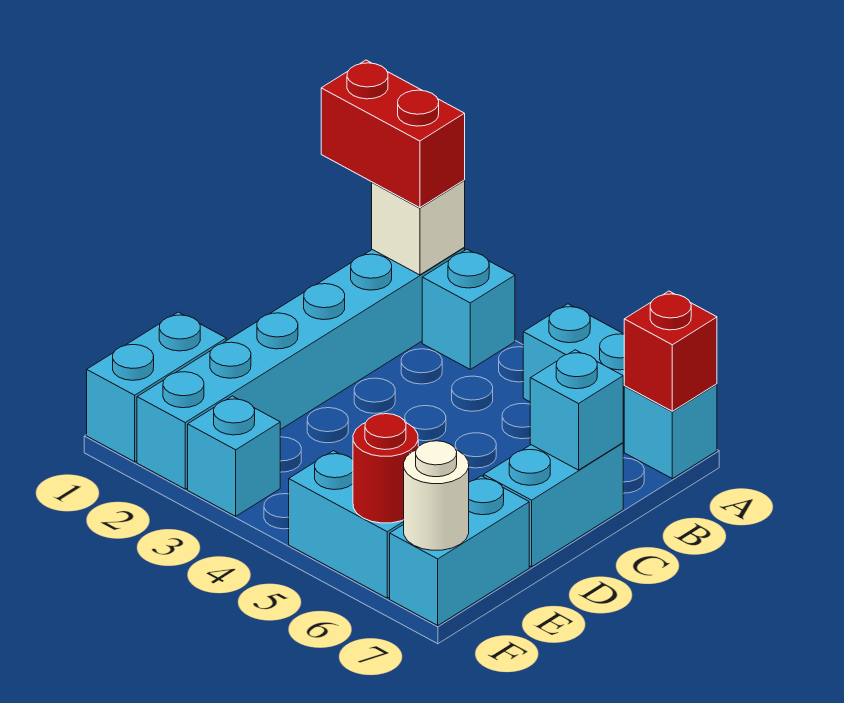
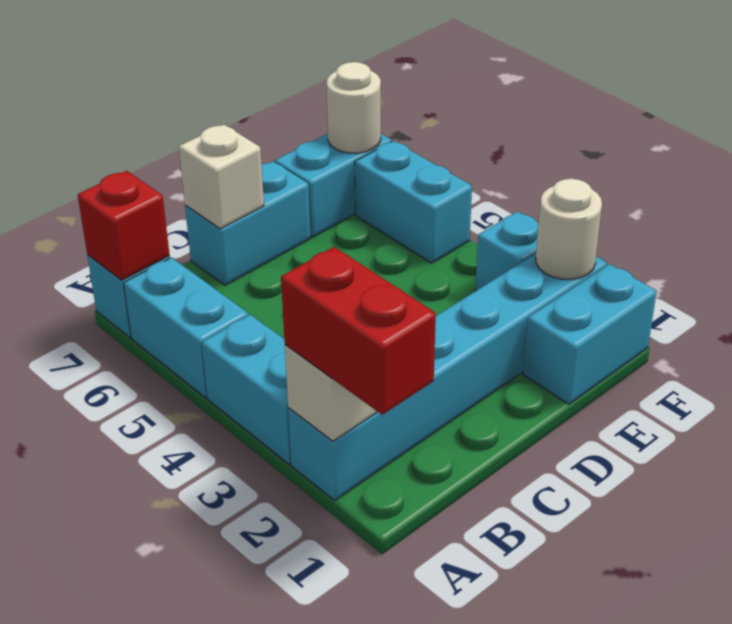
cyan 1x1 brick [422,249,515,369] -> cyan 1x2 brick [202,315,291,465]
cyan 1x1 brick [530,350,623,470] -> white 1x1 brick [179,125,264,229]
none -> white 1x1 round brick [536,179,602,279]
red 1x1 round brick [353,414,418,523] -> none

